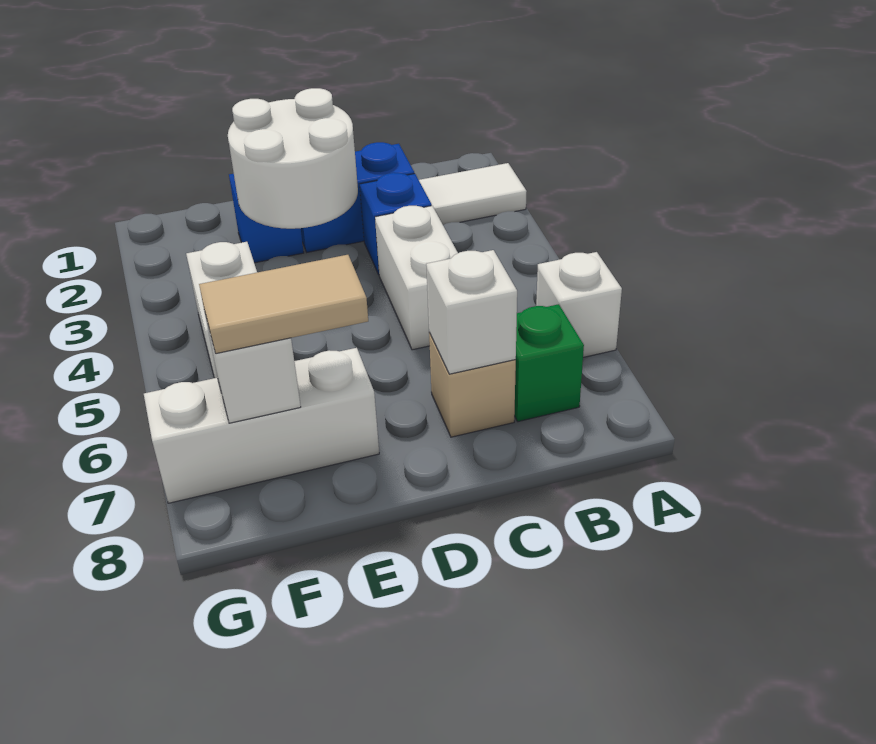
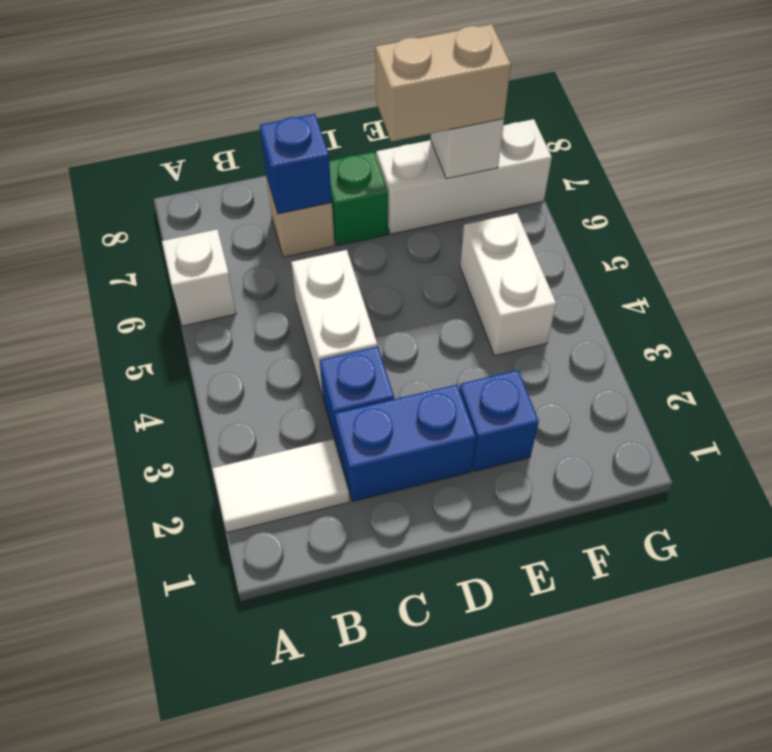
green 1x1 brick [514,304,584,422] -> green 1x1 brick moved to [329,152,388,246]
white 1x1 brick [426,250,517,374] -> blue 1x1 brick [260,114,332,214]
white 2x2 round brick [228,88,358,229] -> none
tan 1x2 tile [199,255,368,354] -> tan 1x2 brick [375,24,511,142]

